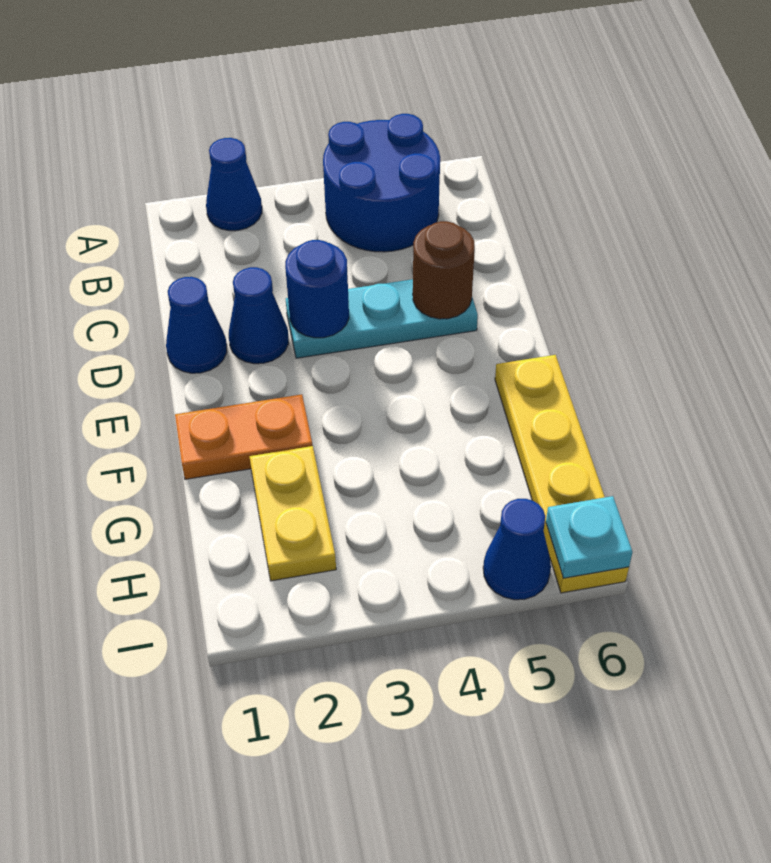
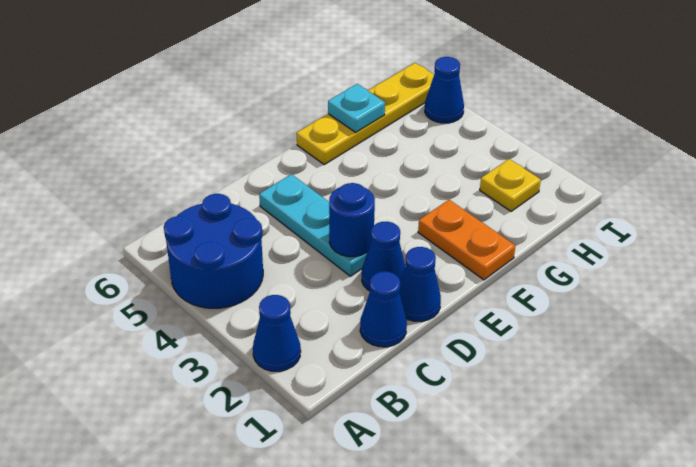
none -> blue 1x1 cone [360,271,407,347]
brown 1x1 round brick [413,221,475,319] -> none
yellow 1x2 plate [250,446,336,581] -> yellow 1x1 plate [480,159,541,211]
cyan 1x1 plate [546,496,633,578] -> cyan 1x1 plate moved to [328,84,385,132]

